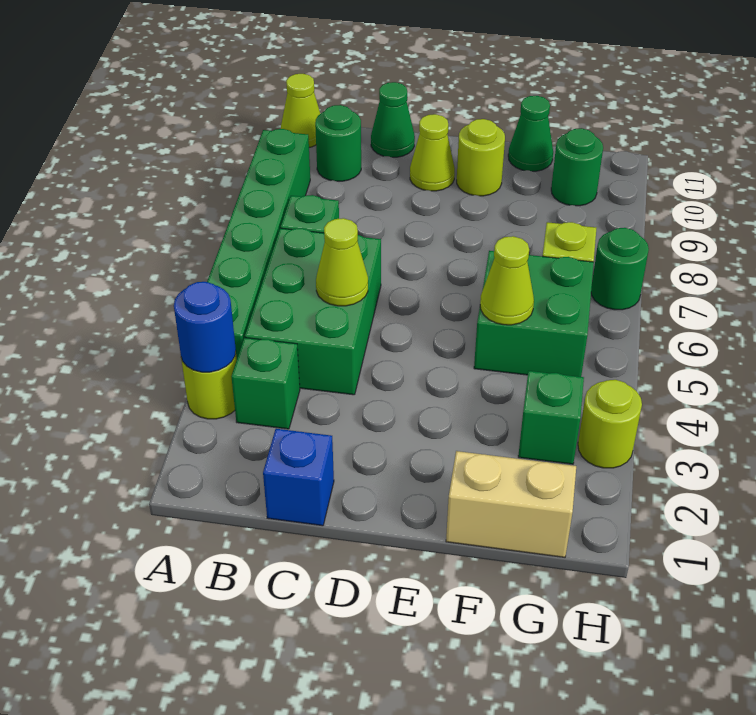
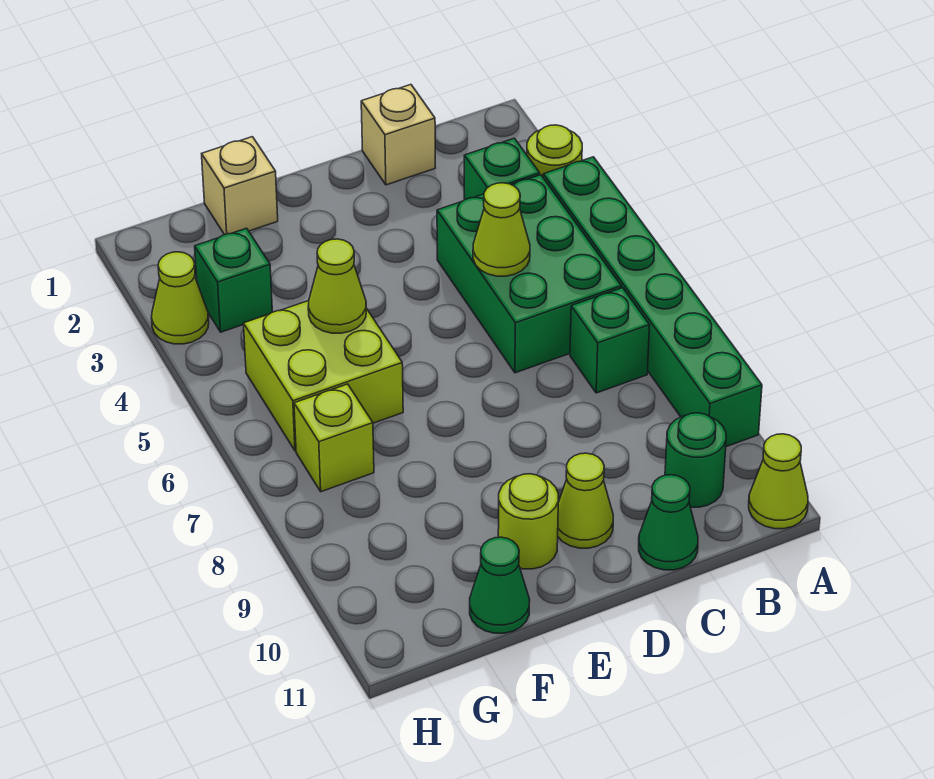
blue 1x1 round brick [174,282,236,372] -> none
blue 1x1 brick [263,429,334,526] -> tan 1x1 brick [361,85,435,185]
tan 1x2 brick [446,451,576,557] -> tan 1x1 brick [202,137,278,235]
green 2x2 brick [474,251,594,377] -> lime 2x2 brick [244,301,403,451]
green 1x1 round brick [551,128,603,206] -> none
lime 1x1 round brick [578,380,642,468] -> lime 1x1 cone [152,252,209,344]
green 1x1 round brick [591,228,649,310] -> none

